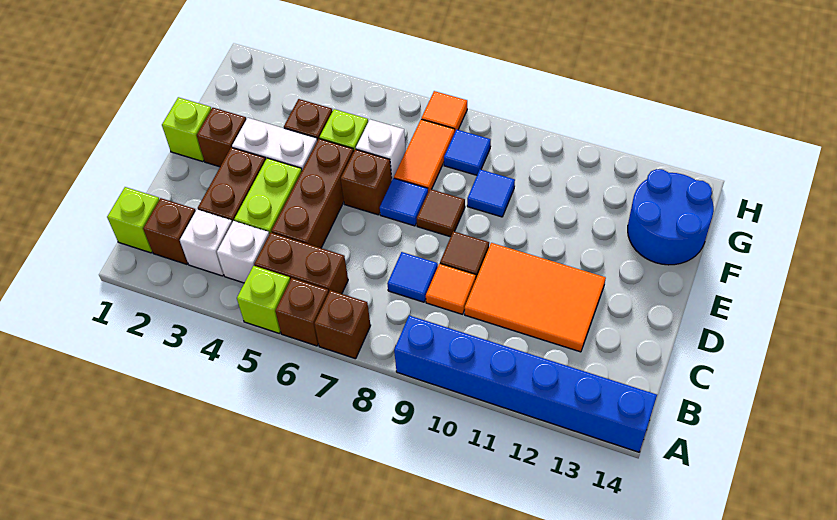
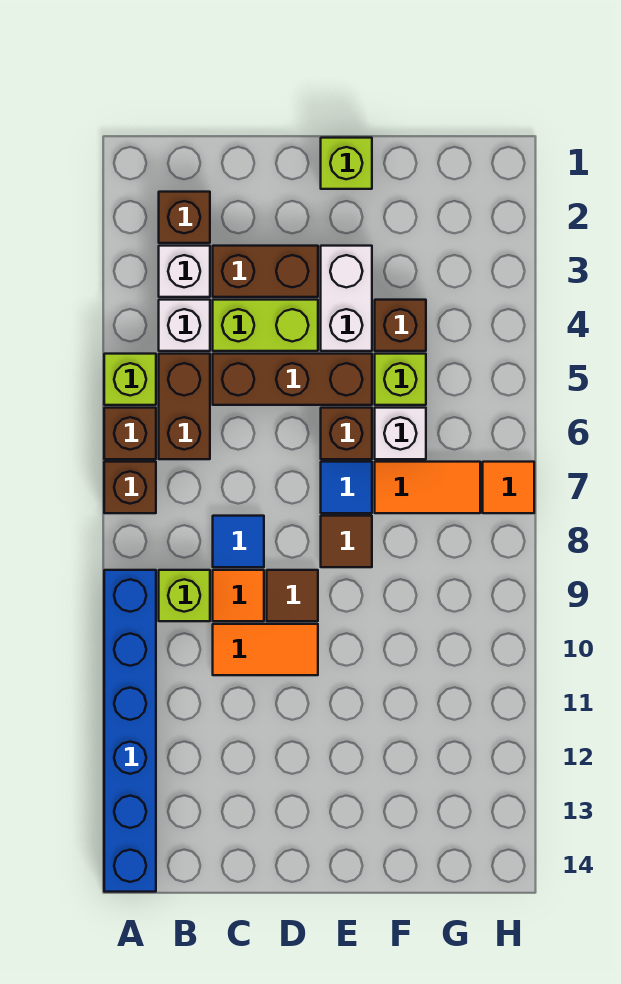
lime 1x1 brick [107,187,160,253] -> lime 1x1 brick moved to [159,570,210,621]
orange 2x3 tile [465,243,606,352] -> orange 1x2 tile [213,624,318,675]
brown 1x1 brick [197,108,246,167] -> none
blue 1x1 tile [467,169,515,217] -> none
blue 2x2 round brick [628,169,714,265] -> none
blue 1x1 tile [444,130,491,175] -> none

